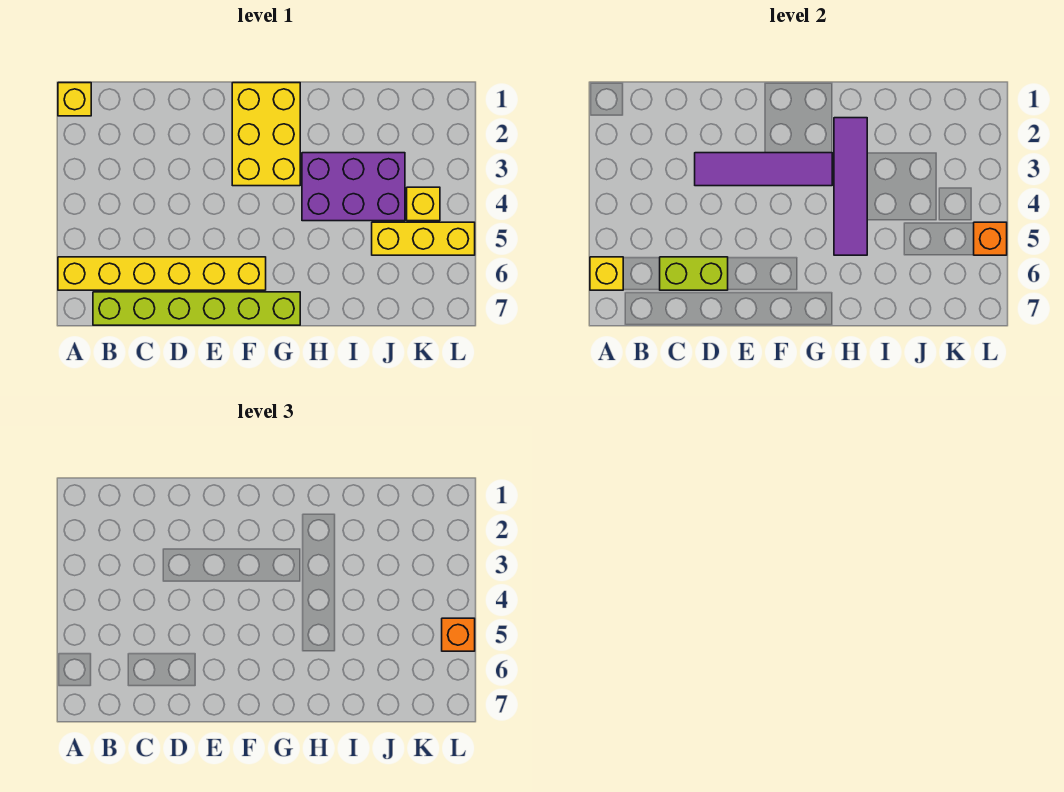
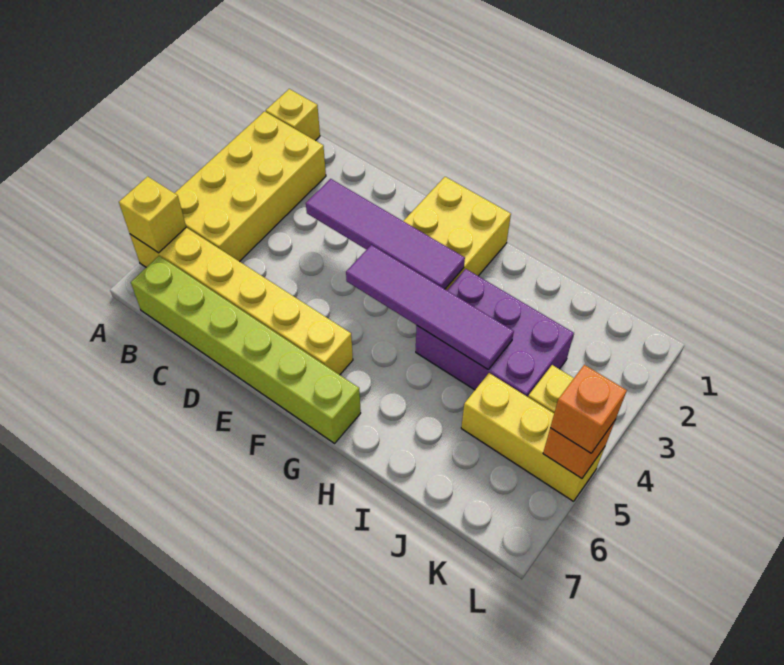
none -> yellow 2x4 brick [175,112,326,262]
lime 1x2 brick [660,257,728,290] -> none
purple 1x4 tile [834,118,867,255] -> purple 1x4 tile turned to [346,245,514,369]

